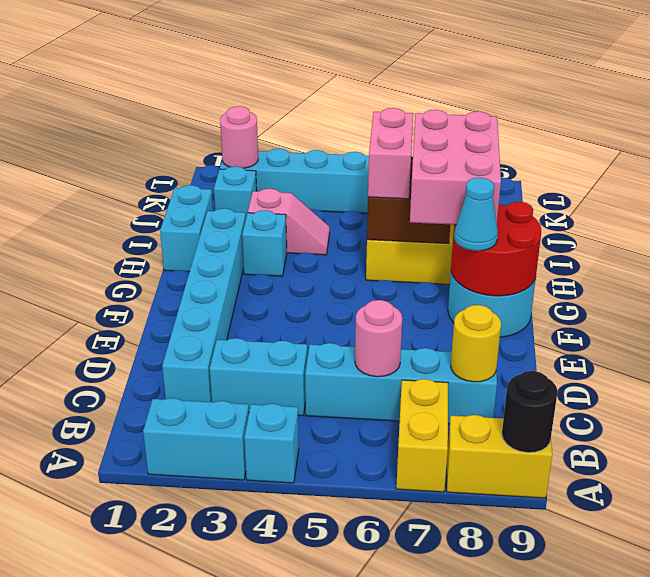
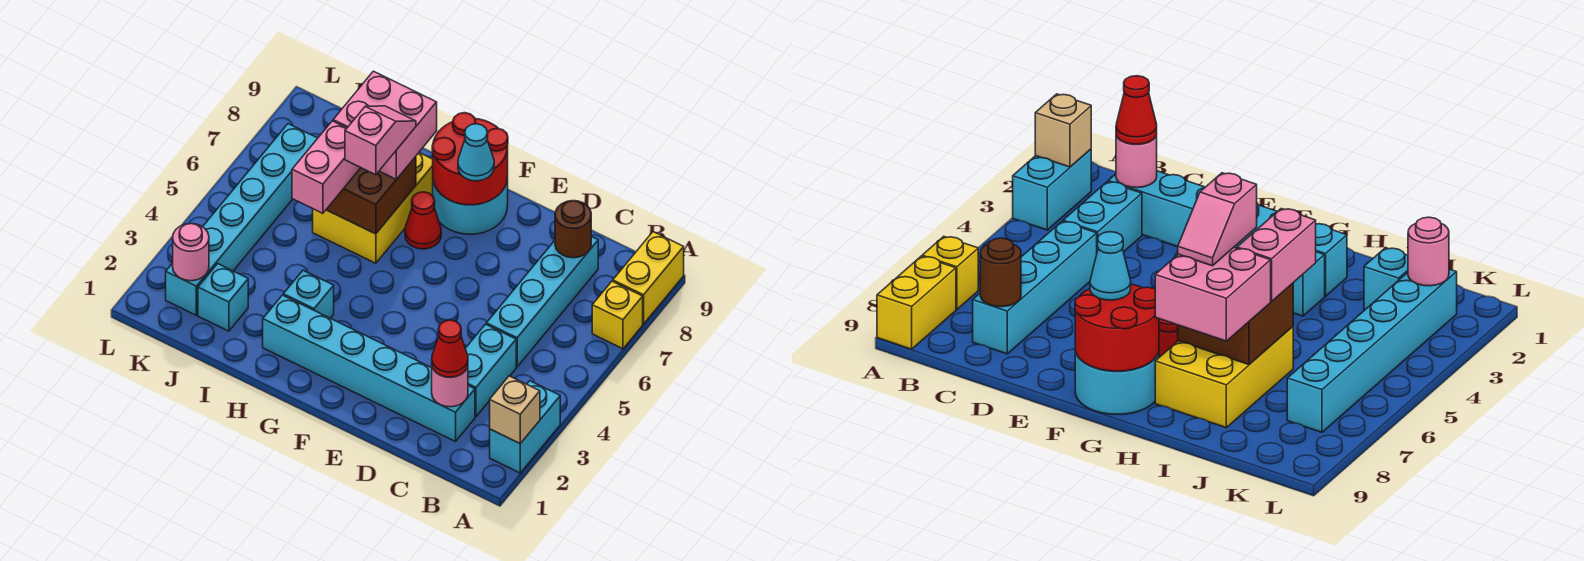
none -> tan 1x1 brick [490,376,540,443]
cyan 1x1 brick [244,404,299,483] -> none
yellow 1x2 brick [396,379,448,492] -> yellow 1x1 brick [592,281,643,349]
black 1x1 round brick [502,371,558,453] -> none
none -> red 1x1 cone [432,320,468,377]
pink 1x1 round brick [355,300,402,377] -> pink 1x1 round brick moved to [432,367,468,407]
yellow 1x1 round brick [451,305,501,382] -> brown 1x1 round brick [555,201,591,258]
none -> red 1x1 cone [405,192,441,249]
pink 2x3 brick [410,110,501,225] -> pink 2x2 brick [333,71,437,179]
cyan 1x2 brick [160,185,213,272] -> none
pink 1x2 brick [368,108,413,199] -> pink 1x2 brick turned to [292,121,361,213]
pink 1x2 slope [248,189,330,255] -> pink 1x2 slope moved to [345,106,416,175]

